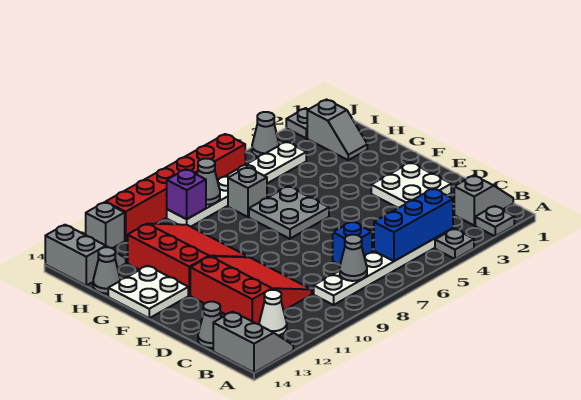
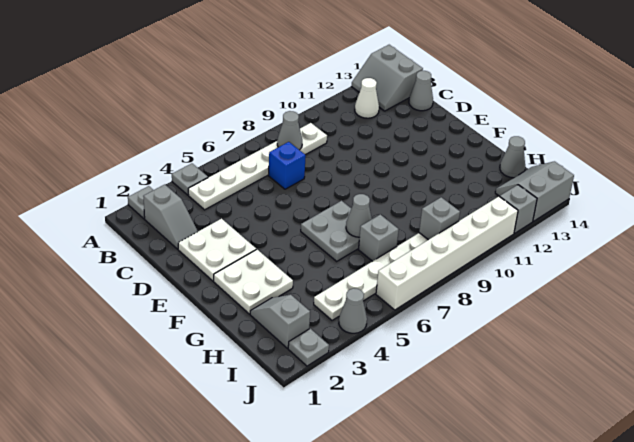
grey 1x2 slope [454,175,513,225] -> grey 1x2 slope turned to [143,185,198,249]
blue 1x3 brick [374,188,453,261] -> none
red 3x3 slope [190,256,312,324] -> none
red 3x3 slope [128,224,248,295] -> none
white 2x2 plate [108,266,188,318] -> white 2x2 plate moved to [214,249,293,314]
grey 1x1 cone [197,159,220,205] -> grey 1x1 cone moved to [346,194,372,237]
purple 1x1 brick [167,169,206,219] -> grey 1x1 brick [419,197,460,240]
grey 2x2 slope [45,225,126,286] -> grey 2x2 slope turned to [495,161,574,221]
red 1x6 brick [106,134,245,241] -> white 1x6 brick [376,197,518,310]

